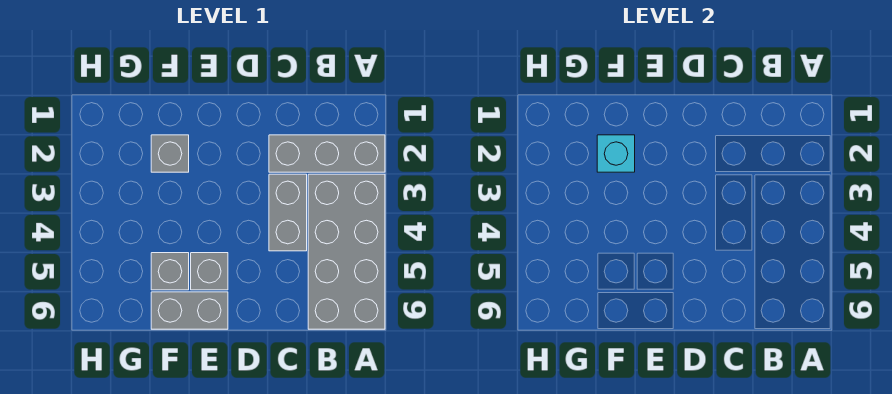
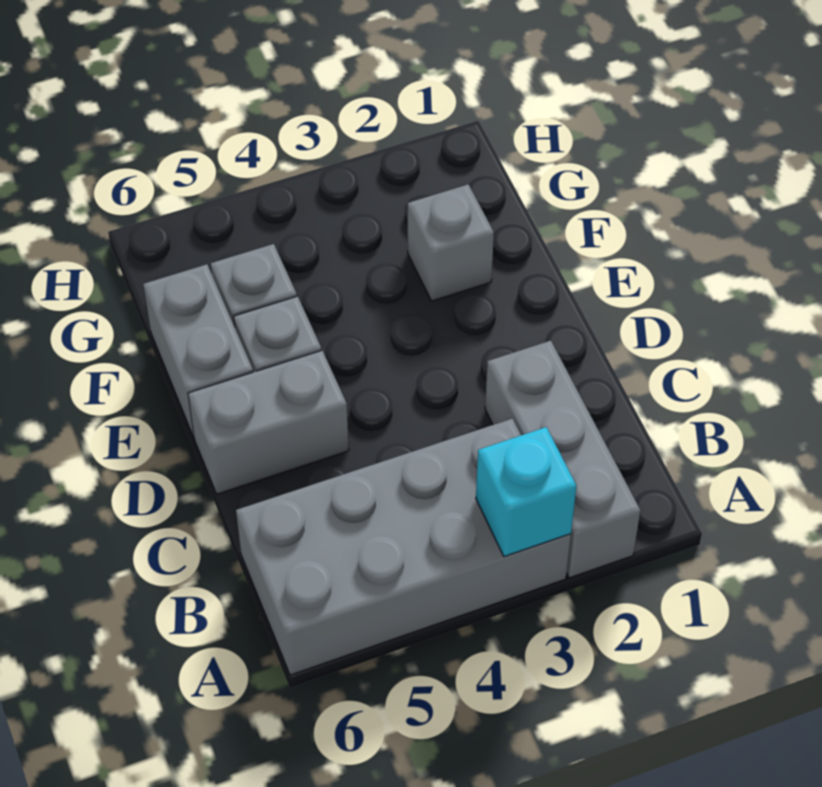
grey 1x2 brick [269,174,307,251] -> grey 1x2 brick moved to [188,350,349,494]
cyan 1x1 brick [597,135,635,172] -> cyan 1x1 brick moved to [476,427,576,557]

